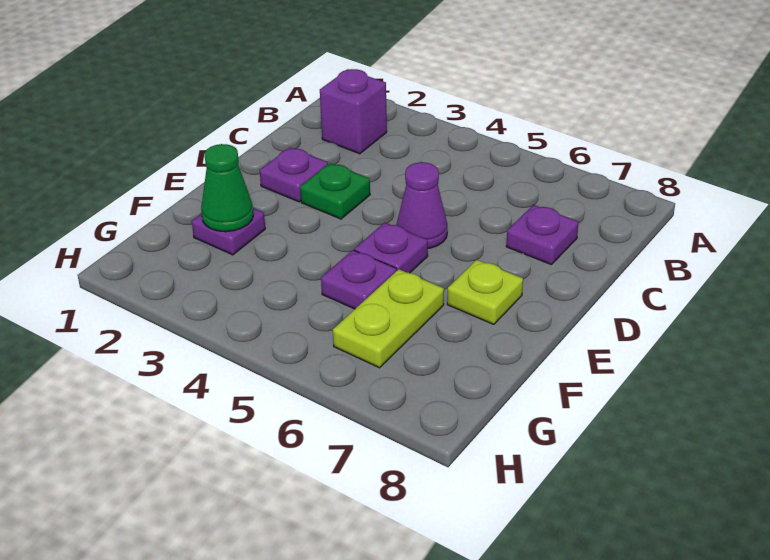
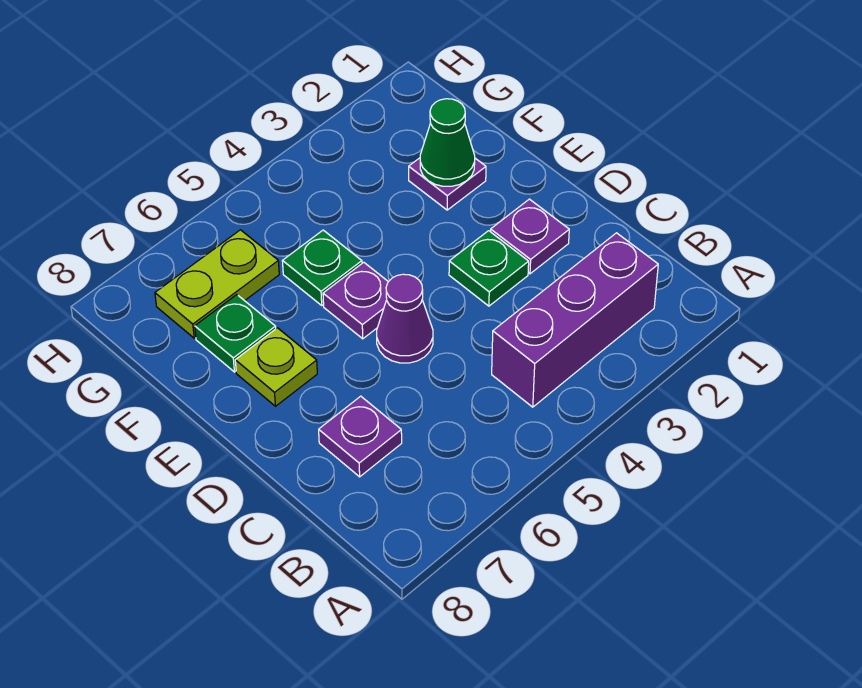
purple 1x1 brick [320,69,387,154] -> purple 1x3 brick [492,233,658,407]
purple 1x1 plate [321,250,396,309] -> green 1x1 plate [283,230,362,305]
lime 1x2 plate [333,269,444,368] -> lime 1x2 plate turned to [155,230,279,338]
none -> green 1x1 plate [195,295,276,372]

